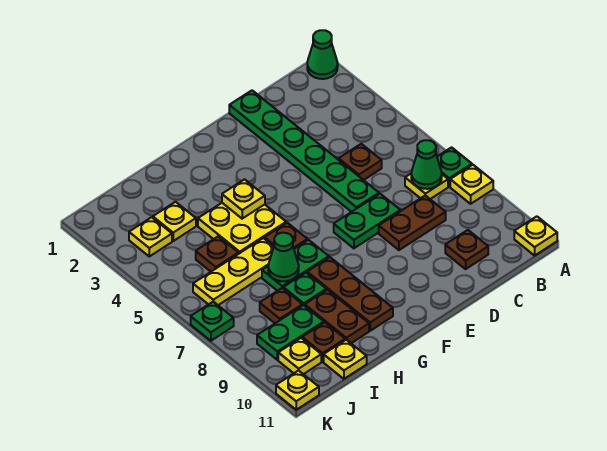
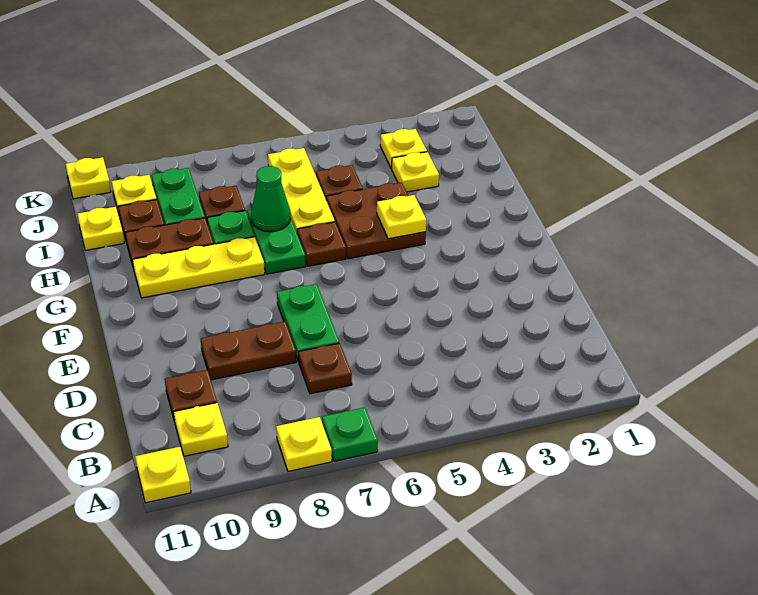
green 1x1 cone [307,30,338,79] -> none
yellow 1x1 plate [405,173,448,199] -> yellow 1x1 plate moved to [174,403,228,456]
green 1x1 cone [411,140,442,189] -> none
brown 1x1 plate [339,144,382,180] -> brown 1x1 plate moved to [299,343,352,394]
brown 1x2 plate [379,195,446,250] -> brown 1x2 plate turned to [201,322,296,380]
green 1x6 plate [229,90,379,212] -> none
yellow 2x2 plate [198,203,286,253] -> brown 2x2 plate [326,183,426,259]
brown 1x3 plate [307,257,393,331] -> yellow 1x3 plate [133,237,265,298]
green 1x1 plate [191,302,234,341] -> none

